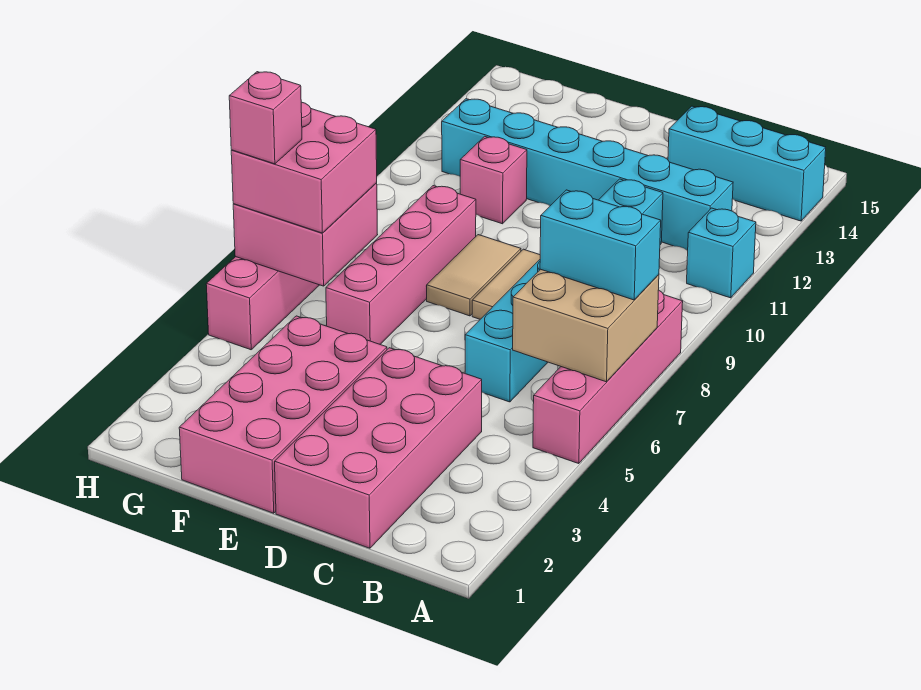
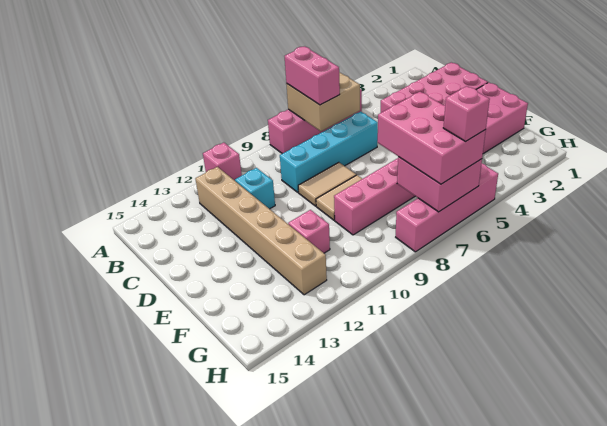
cyan 1x2 brick [540,190,661,300] -> pink 1x2 brick [285,46,340,105]
cyan 1x1 brick [687,208,756,298] -> pink 1x1 brick [203,143,242,181]
cyan 1x3 brick [668,106,826,221] -> none
cyan 1x6 brick [442,99,733,250] -> tan 1x6 brick [196,167,327,295]
pink 2x2 brick [231,102,377,233] -> pink 2x3 brick [378,92,486,184]

